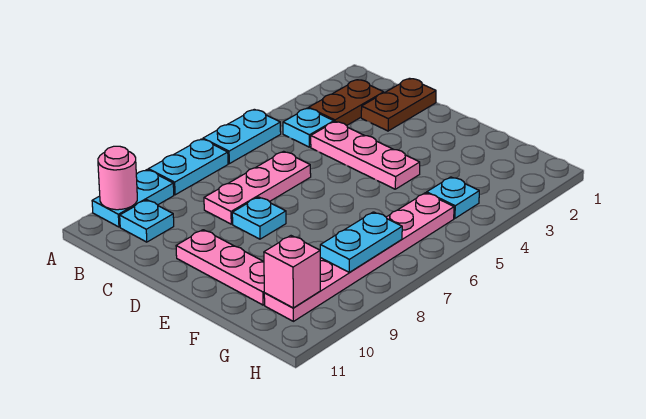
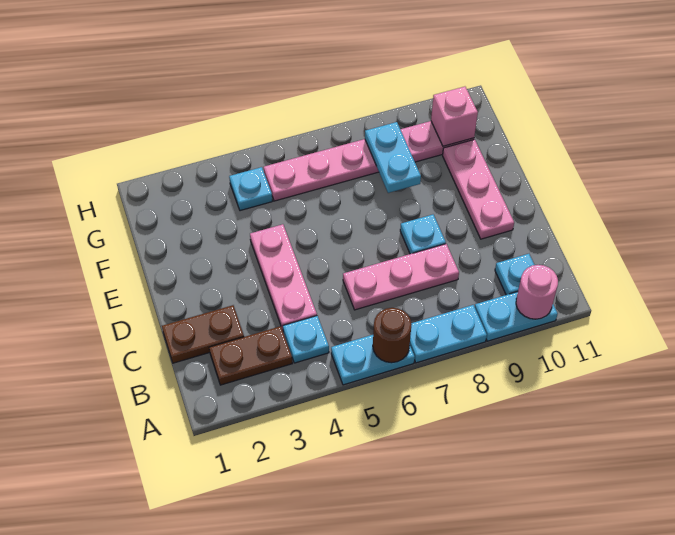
none -> brown 1x1 round brick [373,308,412,363]
cyan 1x2 plate [320,212,402,273] -> cyan 1x2 plate turned to [365,122,421,193]

